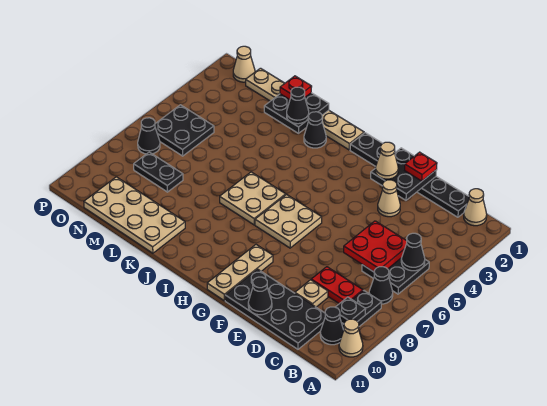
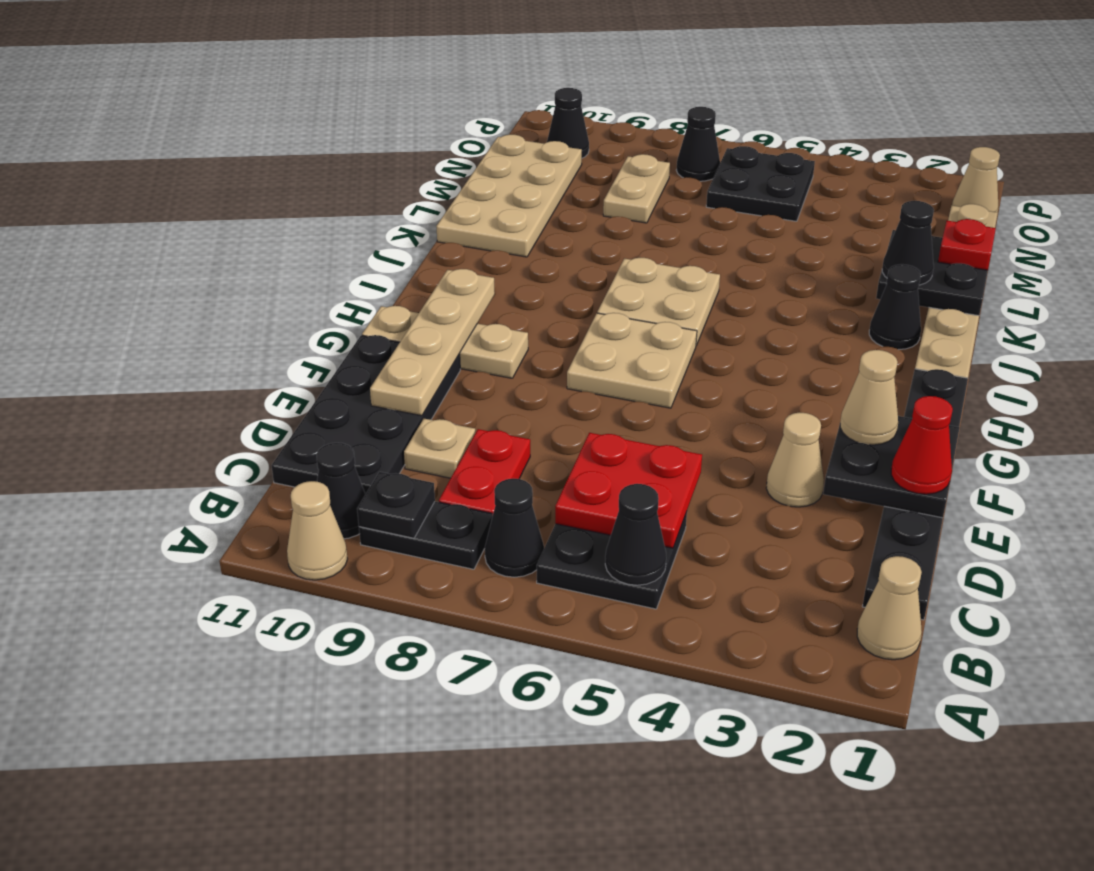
red 1x1 plate [405,152,437,181] -> red 1x1 cone [891,396,953,494]
none -> tan 1x4 plate [370,269,495,416]
black 1x1 cone [248,277,272,315] -> black 1x1 cone moved to [547,88,589,158]
black 1x2 plate [134,152,183,192] -> tan 1x2 plate [603,154,670,223]

